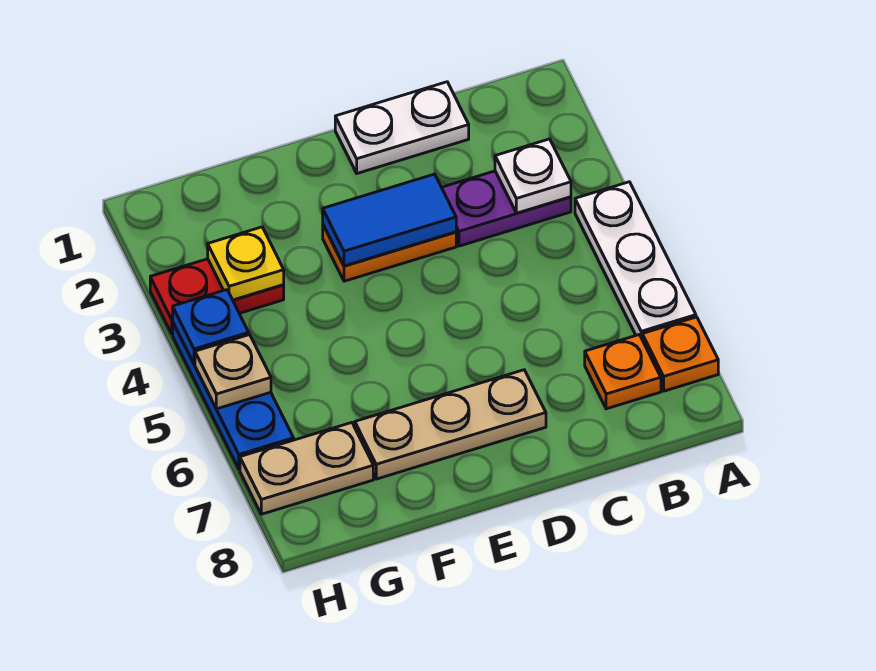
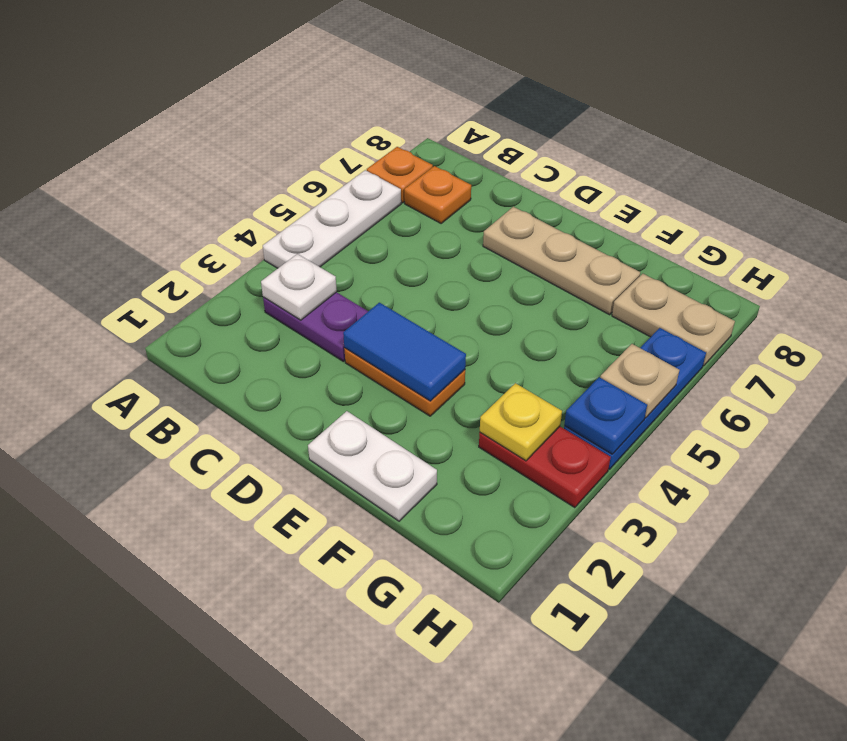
white 1x2 plate [335,82,469,173] -> white 1x2 plate moved to [308,411,437,521]

